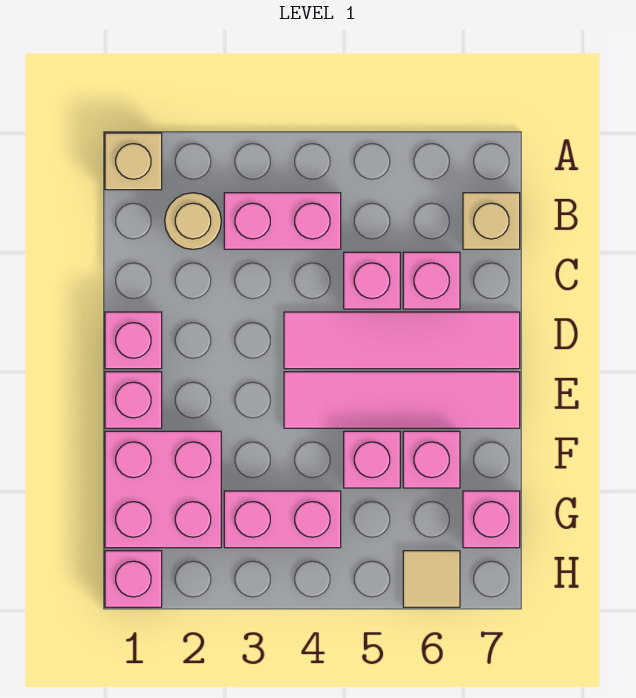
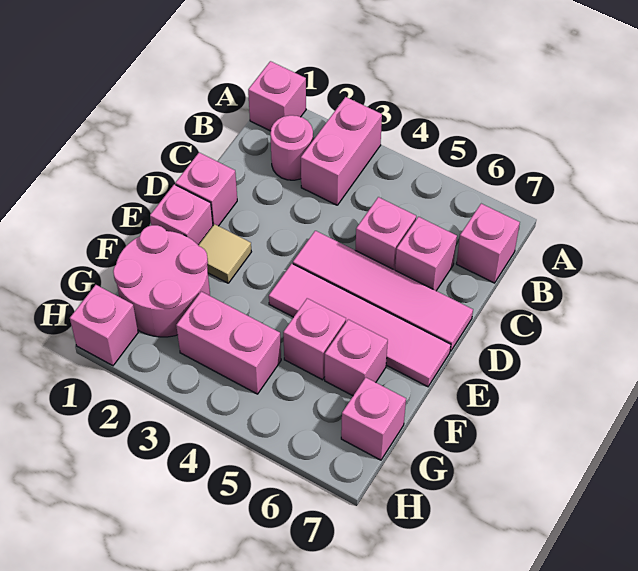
tan 1x1 brick [105,133,162,190] -> pink 1x1 brick [248,61,306,131]
tan 1x1 round brick [165,193,221,249] -> pink 1x1 round brick [270,115,313,180]
pink 1x2 brick [224,193,341,249] -> pink 1x2 brick turned to [301,97,382,205]
tan 1x1 brick [463,193,520,249] -> pink 1x1 brick [456,204,520,283]
pink 2x2 brick [105,431,221,548] -> pink 2x2 round brick [113,225,210,337]
tan 1x1 tile [403,551,460,607] -> tan 1x1 tile moved to [198,224,251,283]

